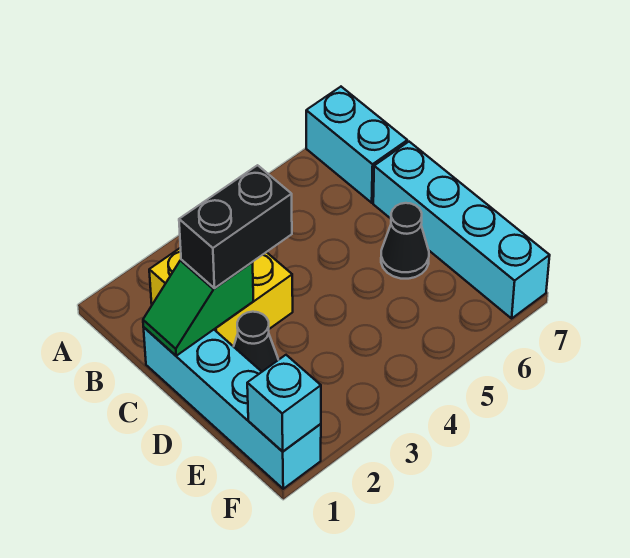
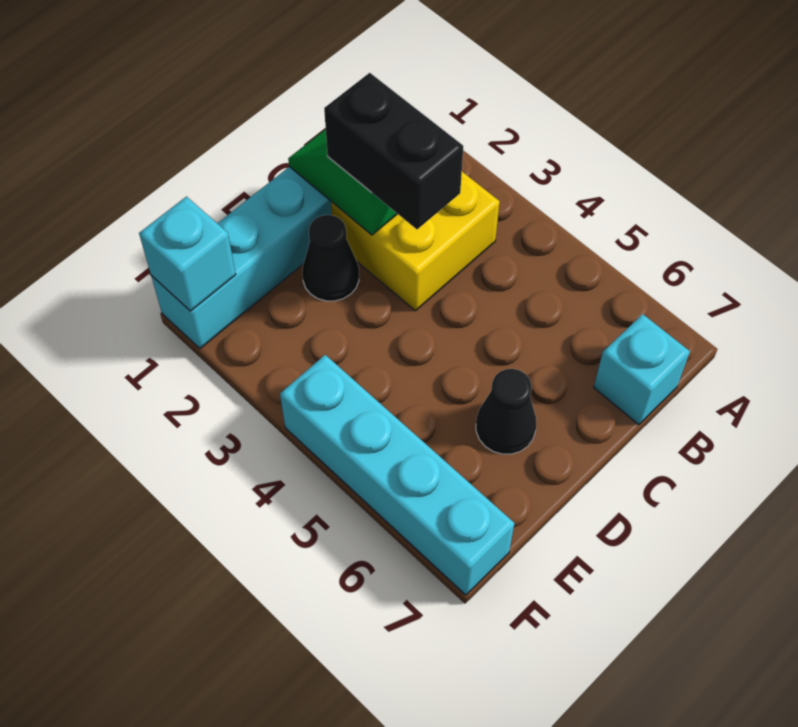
cyan 1x2 brick [306,87,407,203] -> cyan 1x1 brick [594,314,690,425]
cyan 1x4 brick [373,142,550,318] -> cyan 1x4 brick turned to [280,355,515,595]

